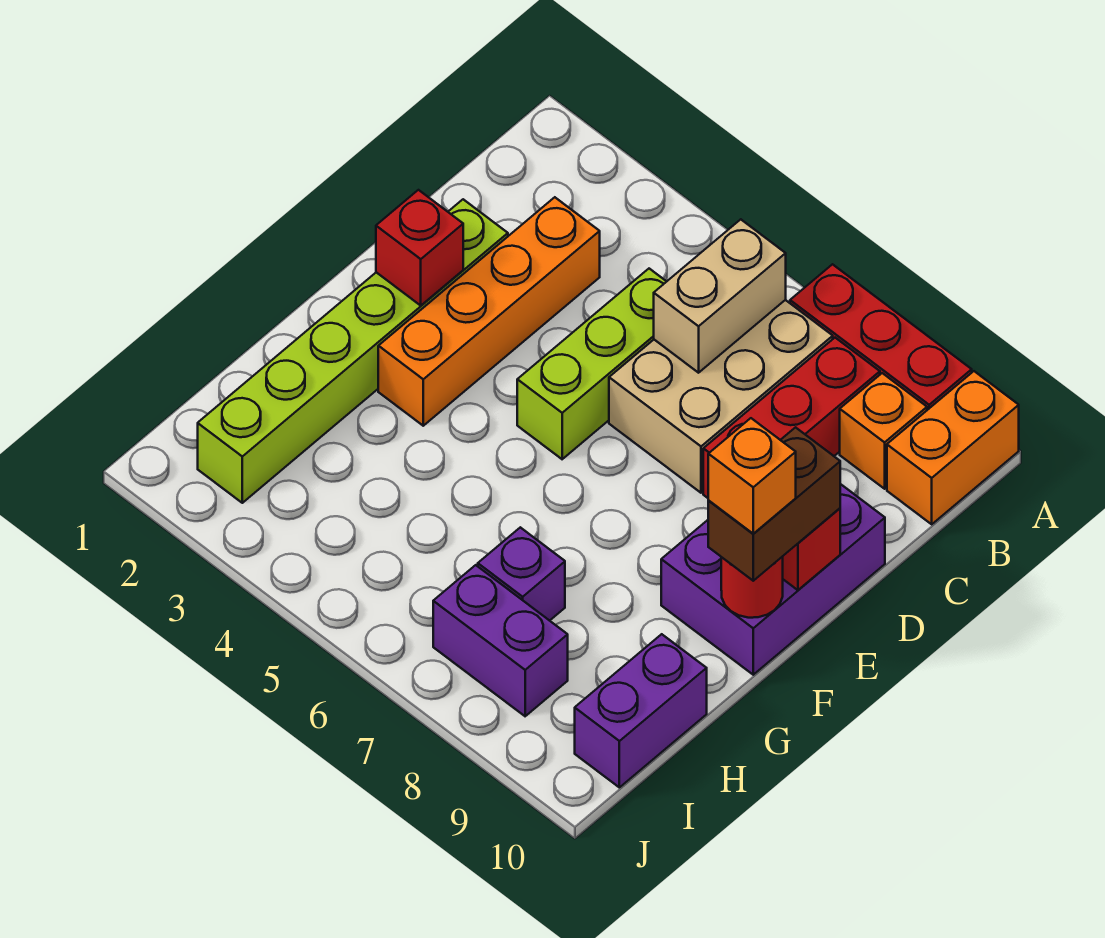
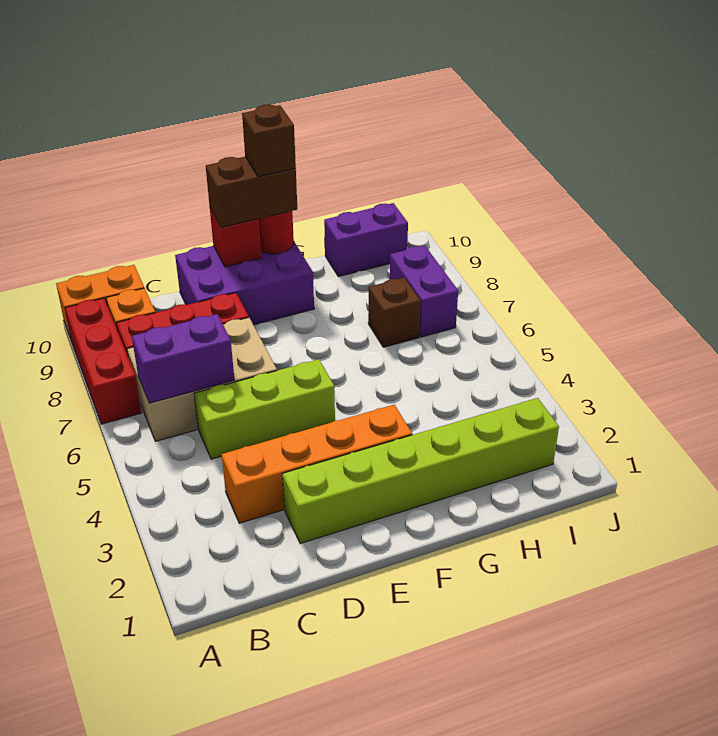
tan 1x2 brick [654,219,786,373] -> purple 1x2 brick [132,314,234,403]
red 1x1 brick [376,190,463,306] -> none
orange 1x1 brick [708,418,796,534] -> brown 1x1 brick [242,104,296,177]
purple 1x1 brick [478,527,565,621] -> brown 1x1 brick [368,278,421,347]

